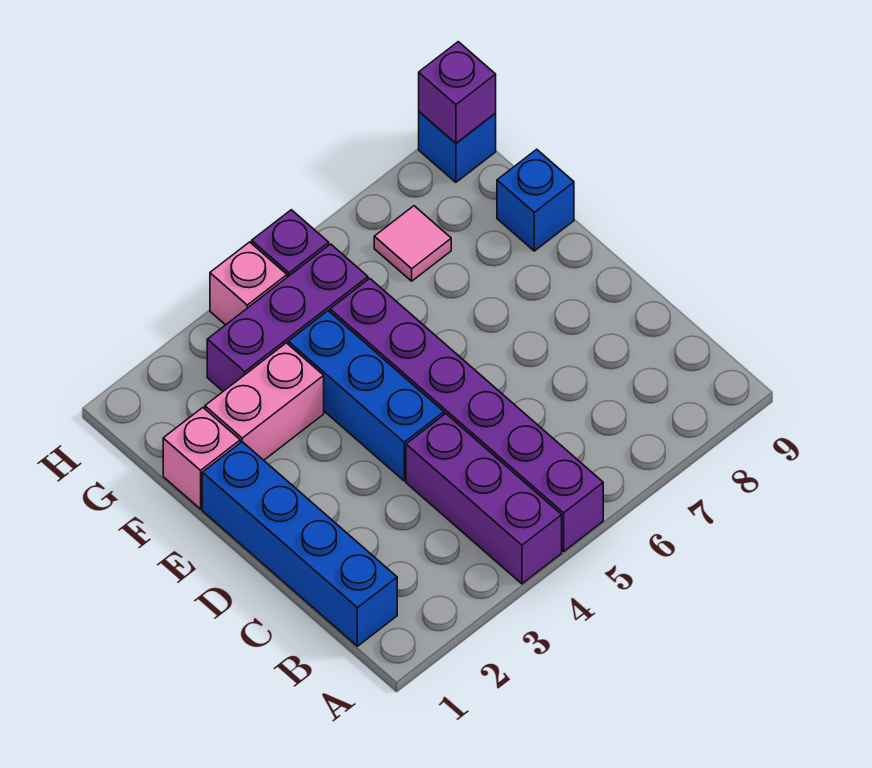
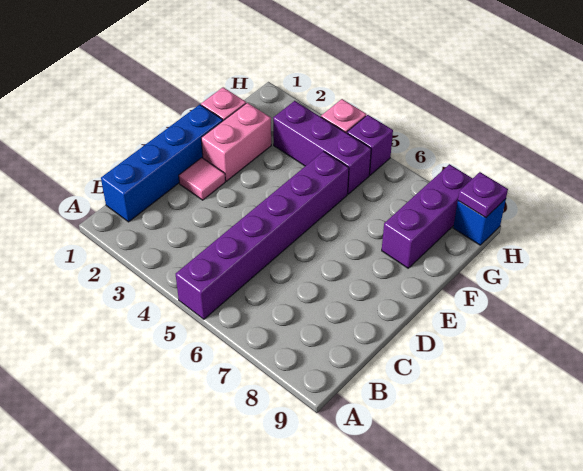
purple 1x3 brick [406,414,562,584] -> purple 1x3 brick moved to [382,164,473,268]
blue 1x3 brick [288,311,444,481] -> none
pink 1x2 brick [205,343,324,460] -> pink 1x2 brick turned to [201,103,271,181]
blue 1x1 brick [497,149,574,251] -> none
pink 1x1 tile [374,206,451,281] -> pink 1x1 tile moved to [179,158,225,200]
purple 1x1 brick [419,42,496,143] -> purple 1x1 plate [458,172,508,218]

